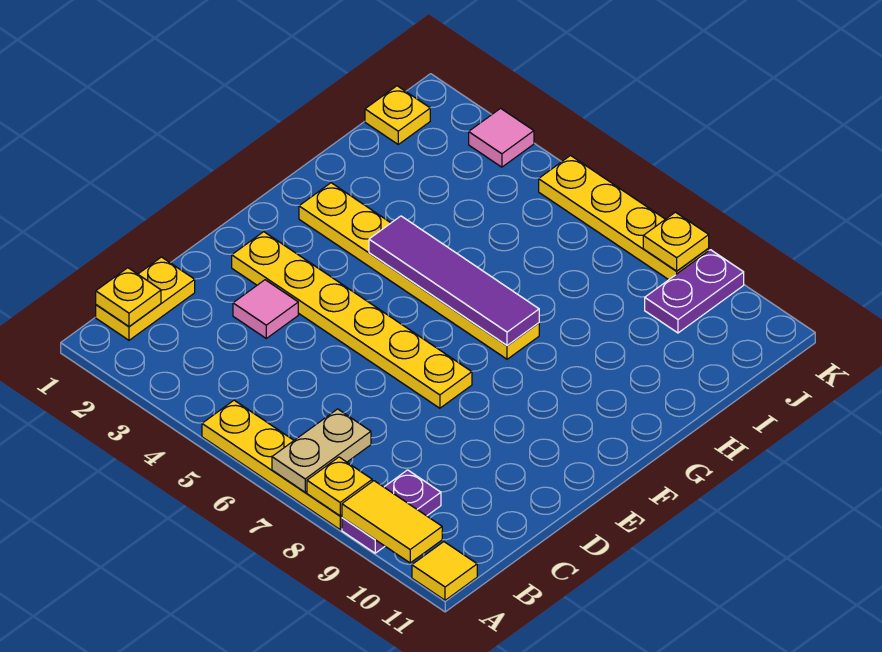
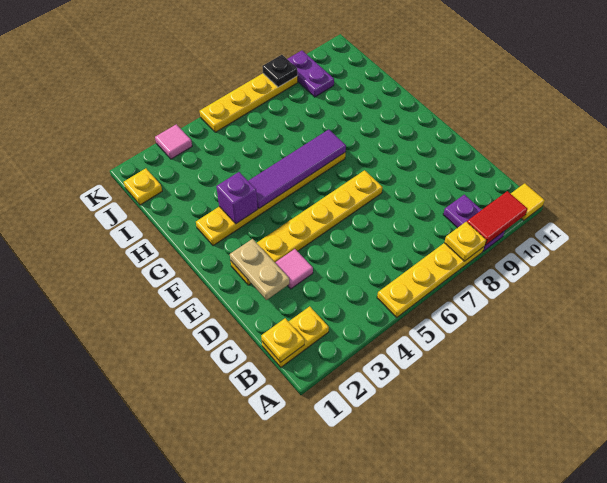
tan 1x2 plate [272,409,371,492] -> tan 1x2 plate moved to [230,239,289,300]
yellow 1x2 tile [342,481,442,563] -> red 1x2 tile [467,191,528,245]
yellow 1x2 plate [96,257,195,340] -> yellow 1x2 plate turned to [262,306,329,367]
none -> purple 1x1 brick [216,172,258,224]
yellow 1x1 plate [643,212,709,271] -> black 1x1 plate [262,55,297,87]

